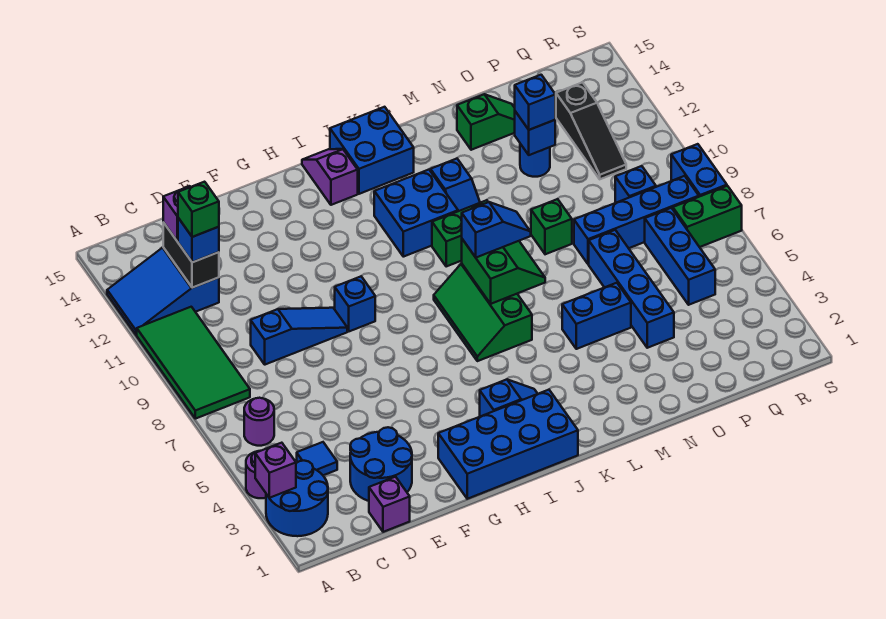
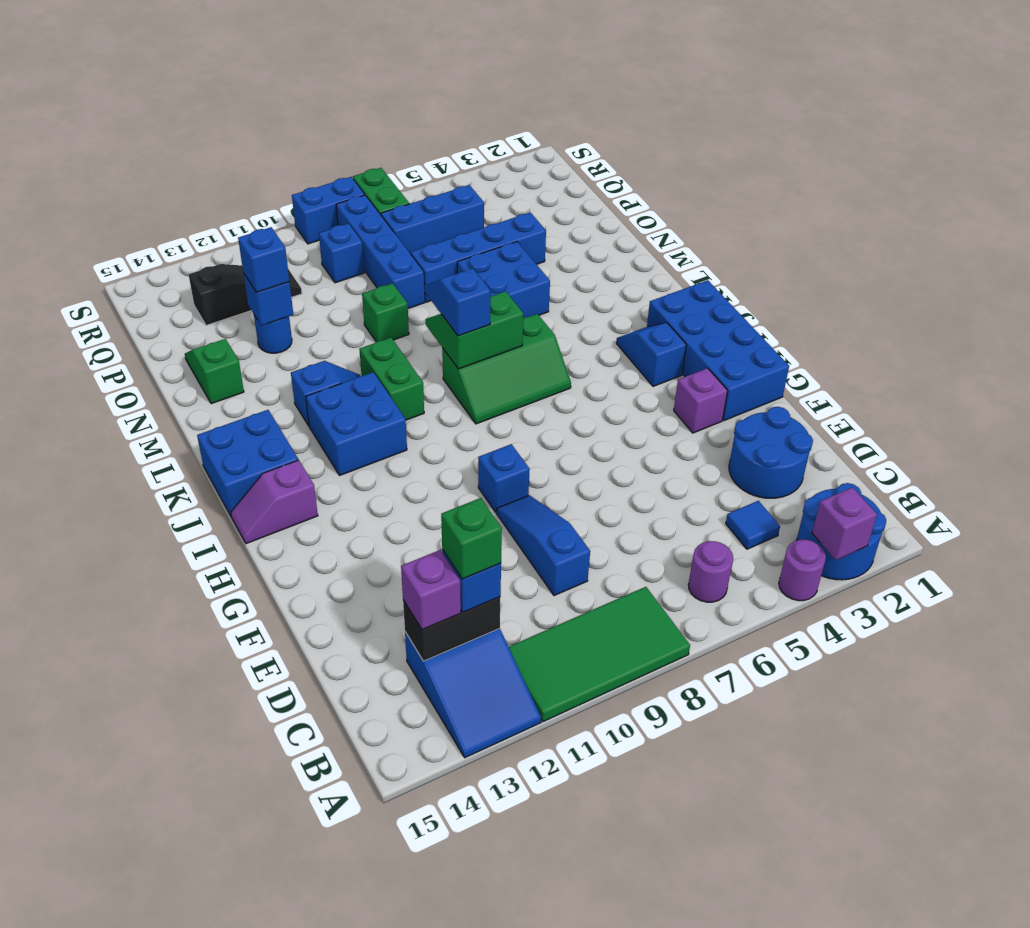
purple 1x1 brick [369,477,410,532] -> purple 1x1 brick moved to [674,368,728,433]
blue 1x2 brick [562,283,631,349] -> blue 2x2 brick [457,242,550,319]

